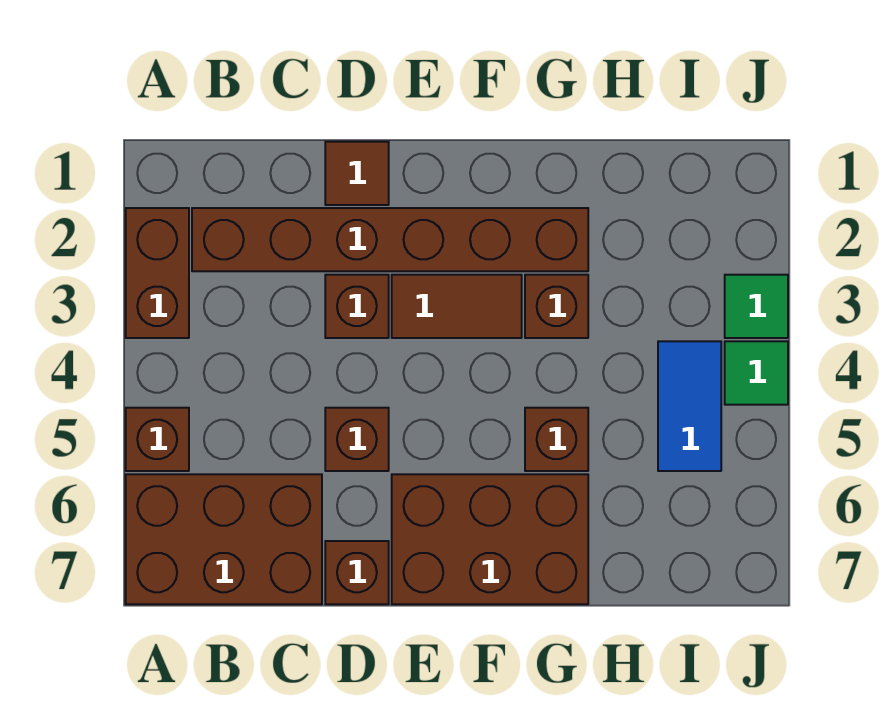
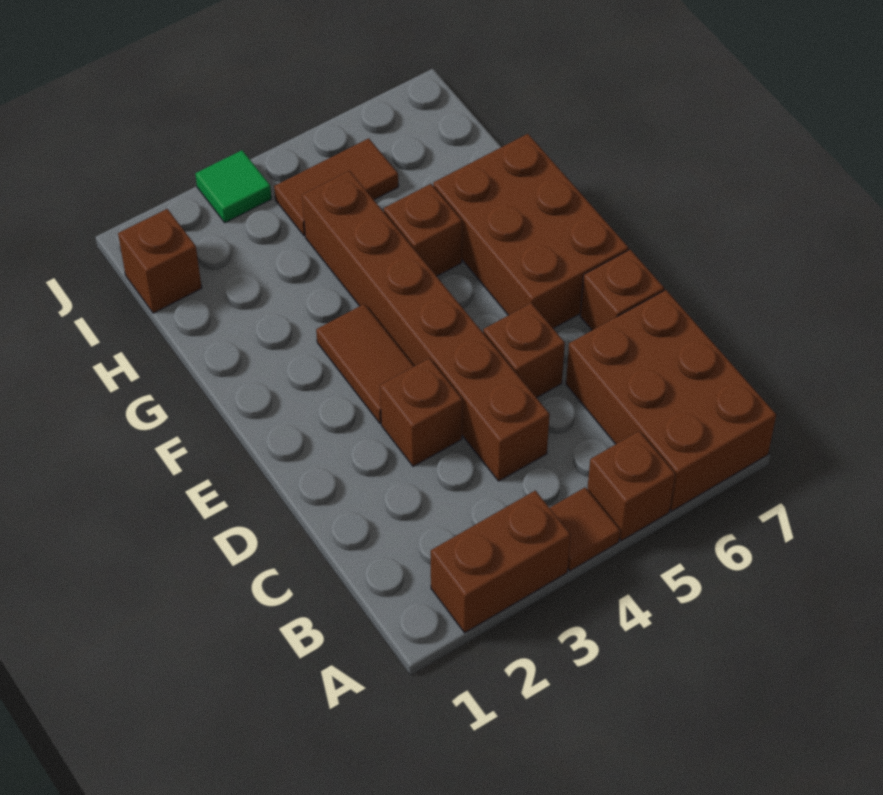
brown 1x6 brick [192,208,588,271] -> brown 1x6 brick moved to [302,171,550,481]
brown 1x1 tile [325,142,389,205] -> brown 1x1 tile moved to [550,488,620,571]
brown 1x1 brick [525,275,588,338] -> brown 1x1 brick moved to [118,209,202,313]
blue 1x2 tile [658,341,721,471] -> brown 1x2 tile [274,138,398,236]
green 1x1 tile [725,341,788,405] -> none

